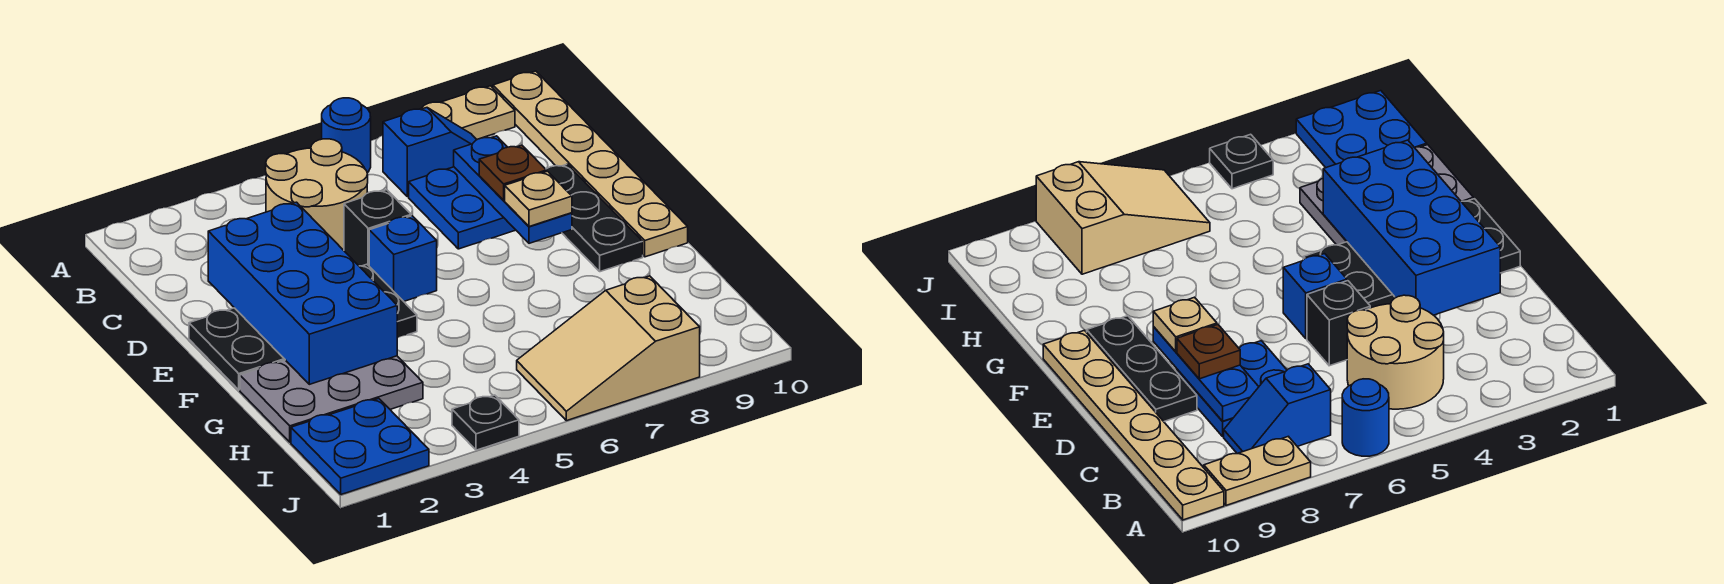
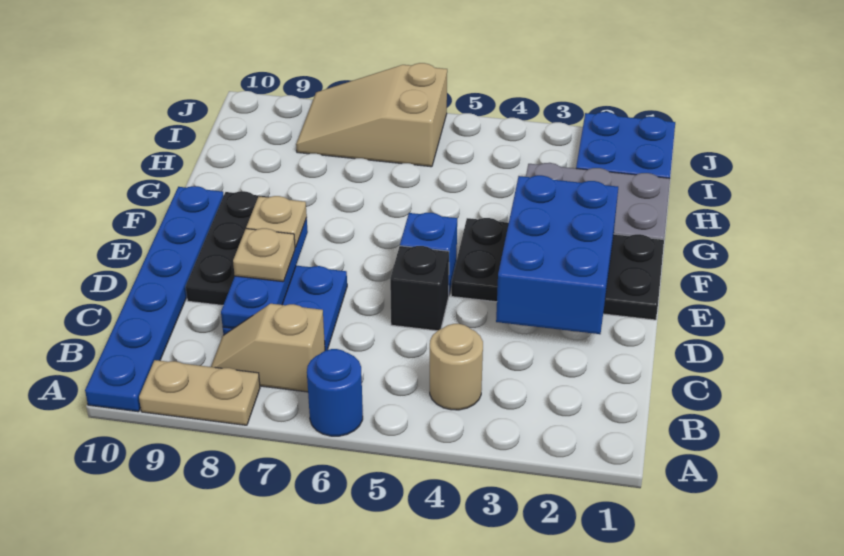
tan 1x6 plate [493,71,688,257] -> blue 1x6 plate [85,186,224,412]
tan 2x2 round brick [266,139,368,250] -> tan 1x1 round brick [430,324,483,410]
blue 1x2 slope [383,108,477,197] -> tan 1x2 slope [211,304,325,392]
blue 2x4 brick [208,202,397,384] -> blue 2x3 brick [496,175,618,334]
brown 1x1 plate [479,145,546,200] -> tan 1x1 plate [233,228,295,282]
tan 2x3 slope [517,276,700,421] -> tan 2x3 slope turned to [296,63,447,167]
black 1x1 plate [452,395,519,450] -> none

